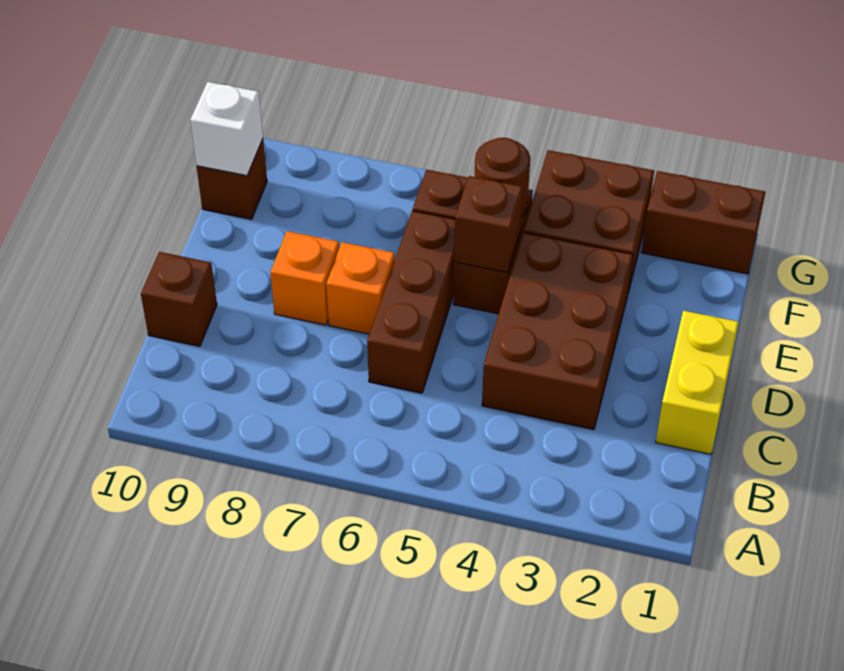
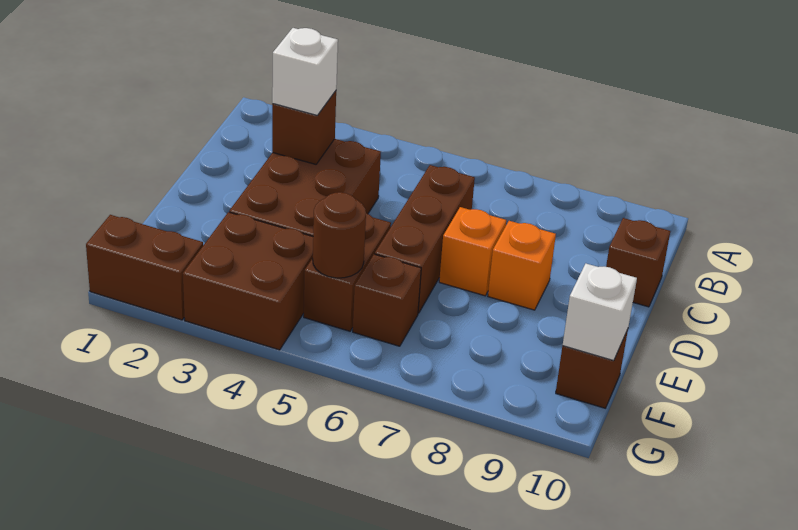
yellow 1x2 brick [656,311,739,454] -> none
none -> white 1x1 brick [272,28,338,115]
brown 1x1 brick [454,176,523,273] -> brown 1x1 brick moved to [272,91,336,164]

